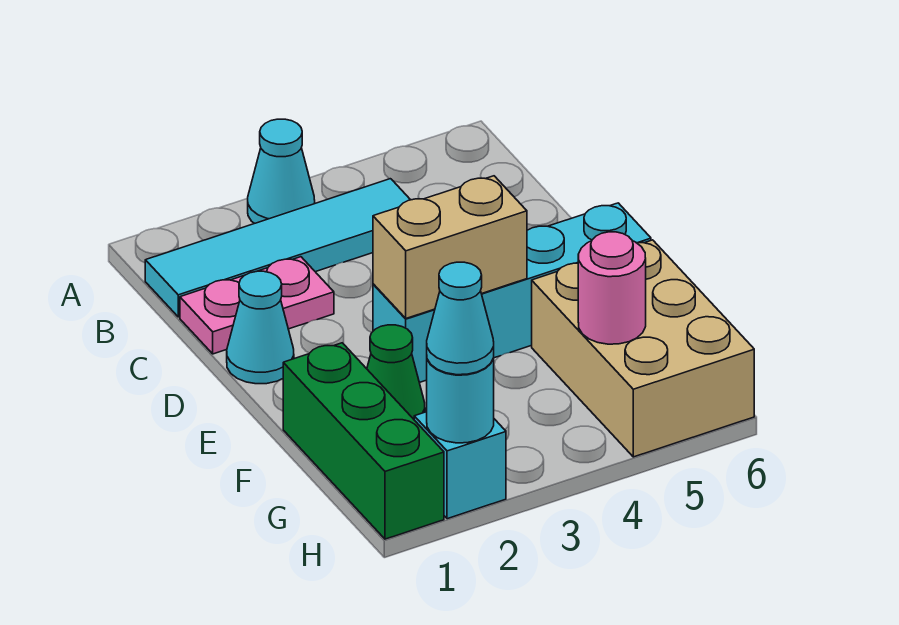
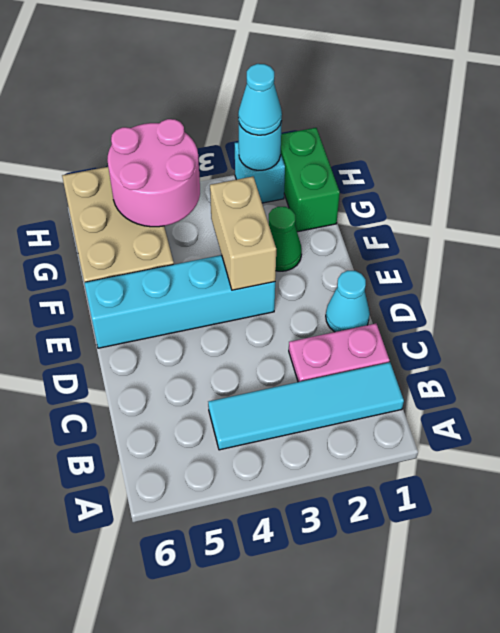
cyan 1x1 cone [248,119,315,224] -> none
tan 1x2 brick [373,176,527,318] -> tan 1x2 brick turned to [210,177,276,290]
green 1x3 brick [283,343,444,539] -> green 1x2 brick [281,128,340,232]
pink 1x1 round brick [578,232,646,344] -> pink 2x2 round brick [108,119,200,227]

